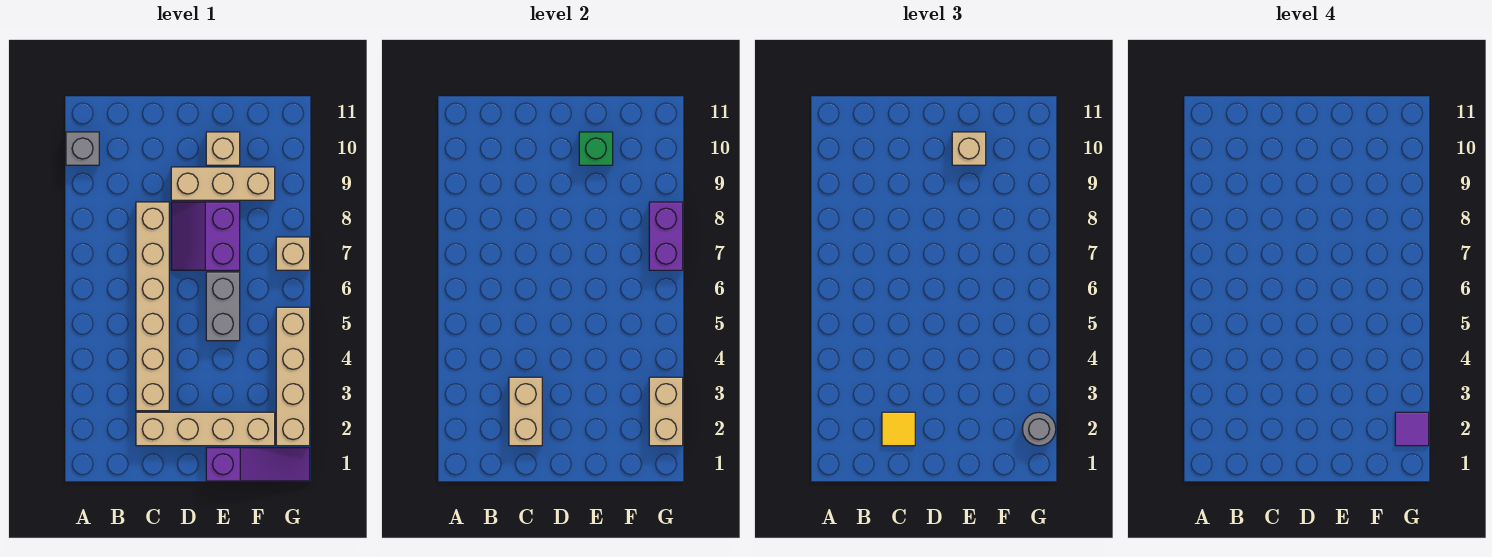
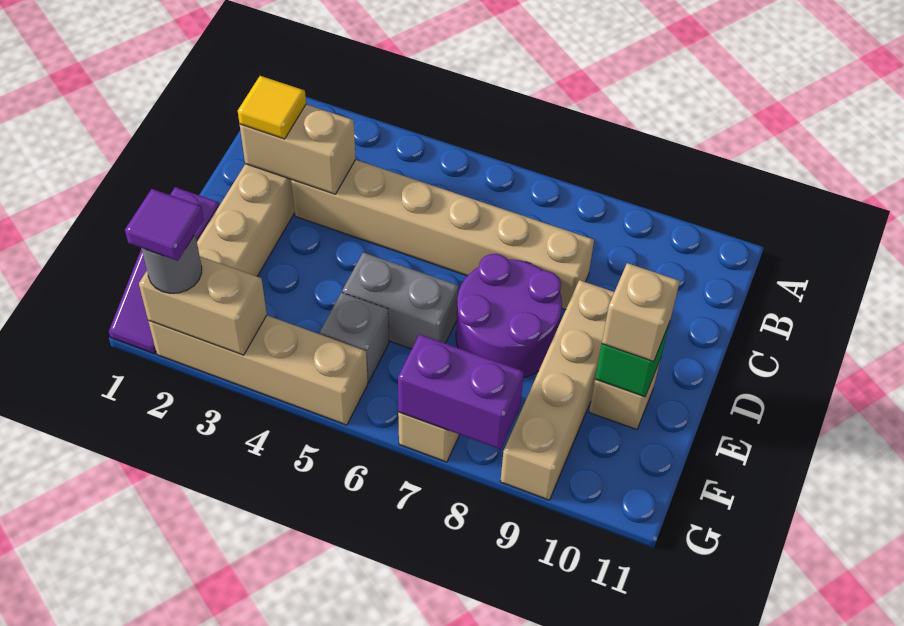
grey 1x1 brick [66,132,99,165] -> grey 1x1 brick moved to [320,292,389,382]
purple 2x2 slope [171,202,240,270] -> purple 2x2 round brick [456,254,562,378]
tan 1x3 brick [171,167,275,200] -> tan 1x4 brick [500,280,614,500]

